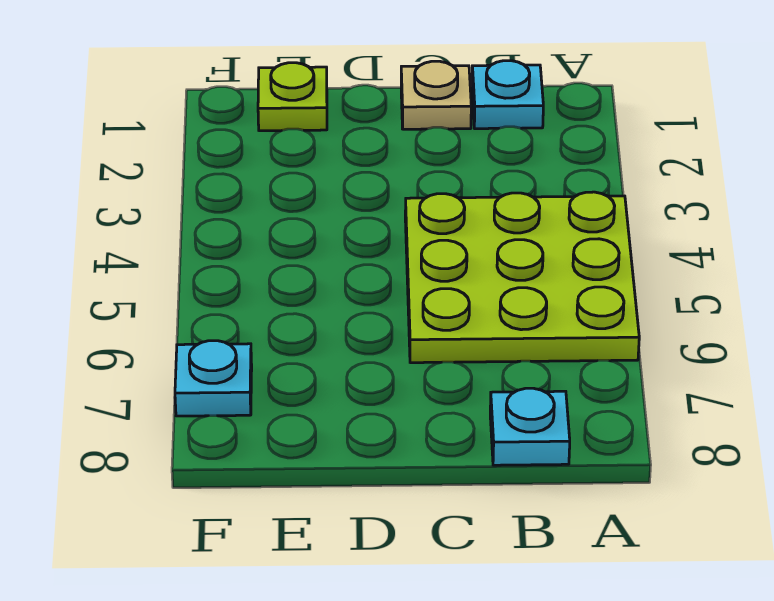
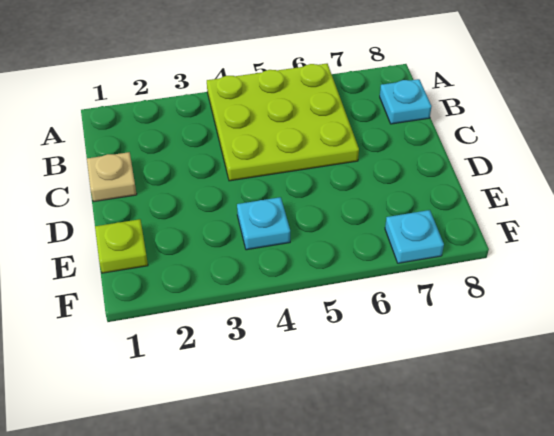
cyan 1x1 plate [472,61,543,129] -> cyan 1x1 plate moved to [237,197,290,250]

